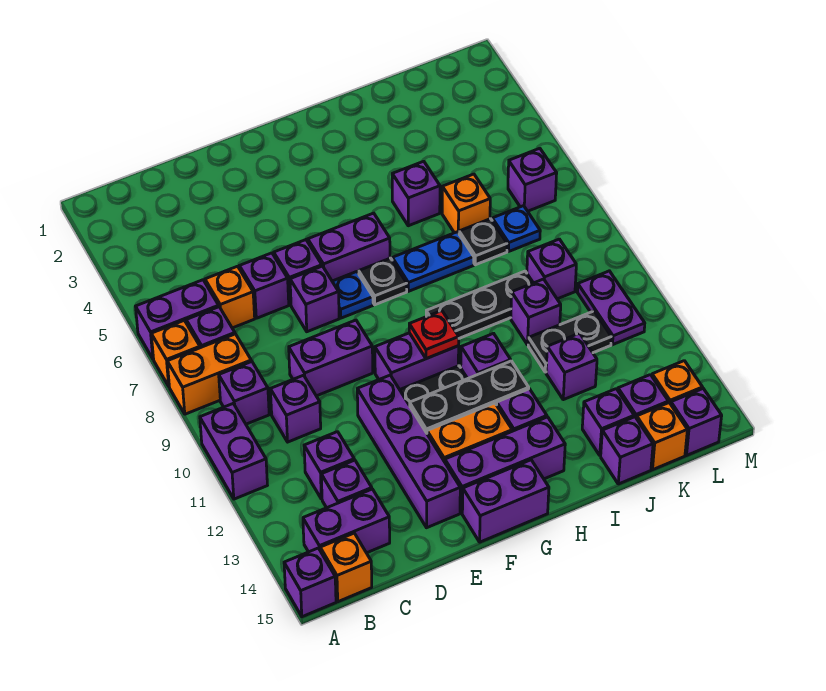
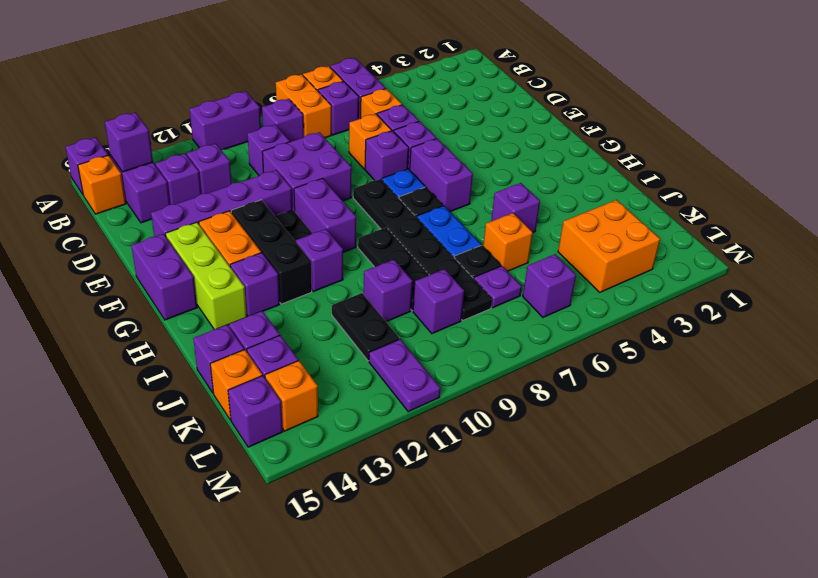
none -> orange 1x1 brick [349,114,392,169]
purple 1x2 brick [289,320,373,396] -> purple 2x2 brick [262,132,352,212]
none -> black 1x6 plate [353,179,492,320]
purple 1x3 brick [445,417,565,513] -> lime 1x3 brick [166,222,247,329]
red 1x1 plate [409,311,459,359] -> none
purple 1x1 brick [546,333,597,400] -> purple 1x1 brick moved to [105,113,153,172]
none -> orange 2x2 brick [558,200,660,292]
blue 1x1 plate [492,206,540,252] -> purple 1x1 plate [474,266,522,308]
purple 1x2 plate [577,271,645,345] -> purple 1x2 plate turned to [369,339,440,412]

